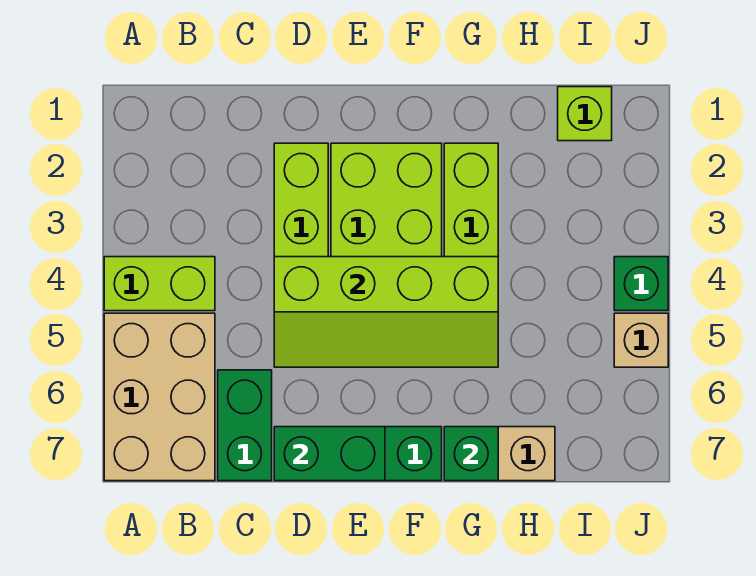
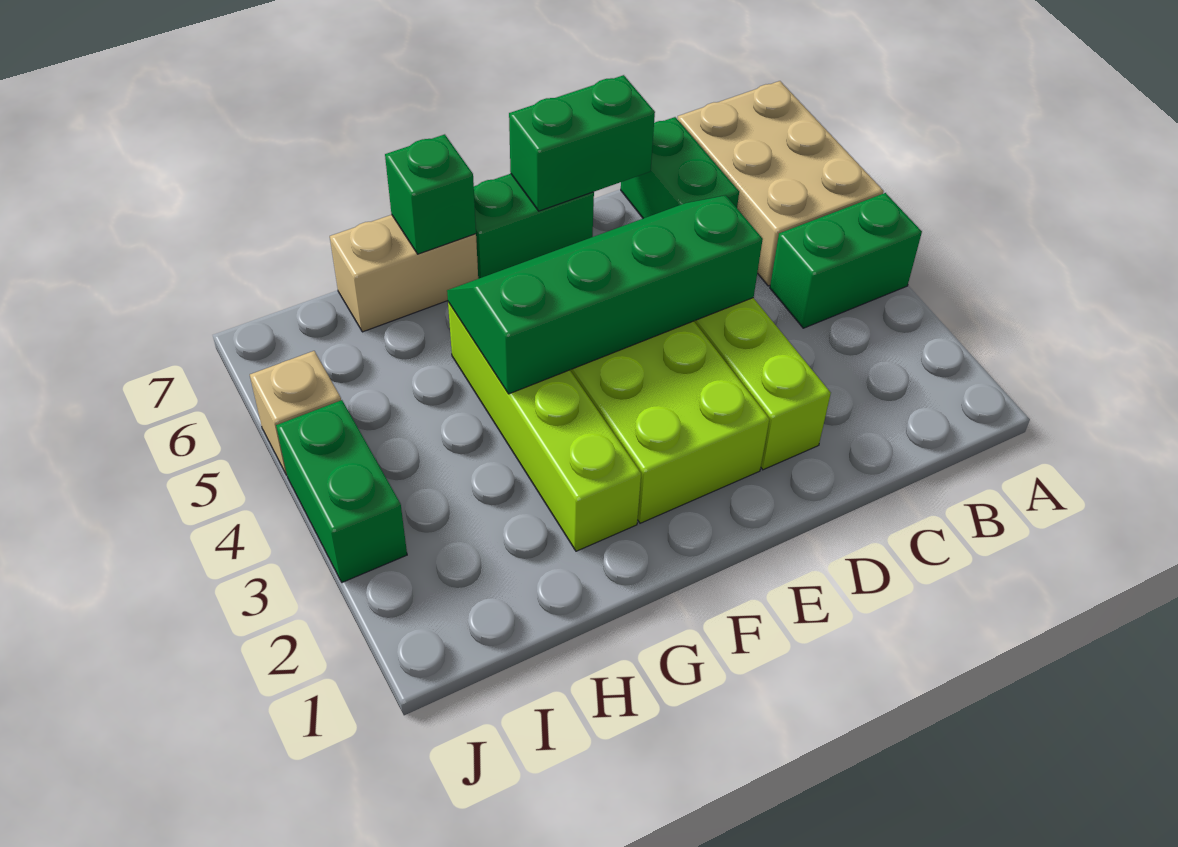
lime 1x2 brick [104,257,215,311] -> green 1x2 brick [770,193,922,328]
lime 2x4 slope [274,257,498,367] -> green 2x4 slope [447,195,763,394]
lime 1x1 brick [558,87,612,141] -> none
green 1x1 brick [614,257,668,311] -> green 1x2 brick [276,400,407,582]

